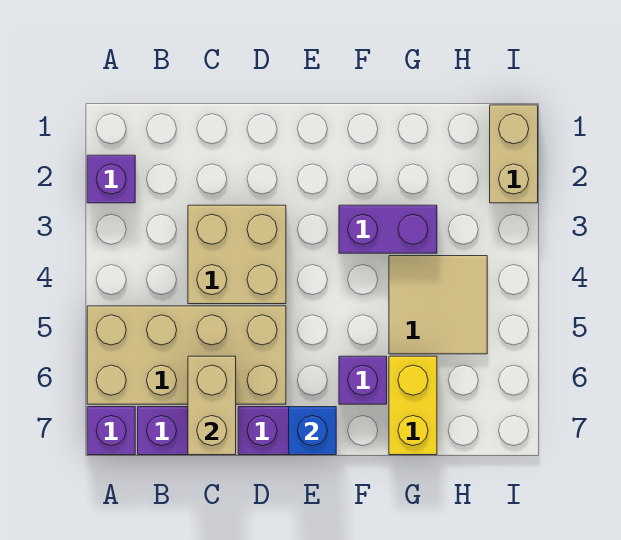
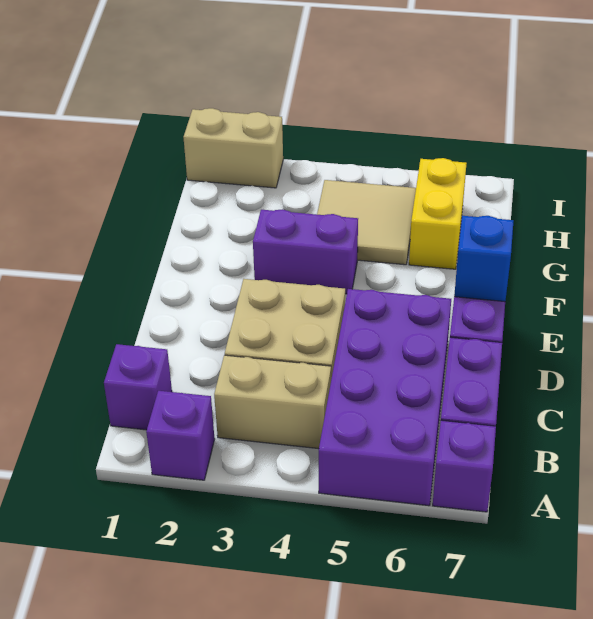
tan 2x4 brick [87,306,286,404] -> purple 2x4 brick [319,289,451,506]
tan 1x2 brick [188,356,236,455] -> tan 1x2 brick moved to [214,355,331,449]
purple 1x2 brick [339,205,437,253] -> purple 1x2 brick turned to [253,209,358,294]
purple 1x1 brick [339,356,387,404] -> purple 1x1 brick moved to [104,344,172,430]
yellow 1x2 brick [389,356,437,455] -> yellow 1x2 brick turned to [409,158,467,269]

